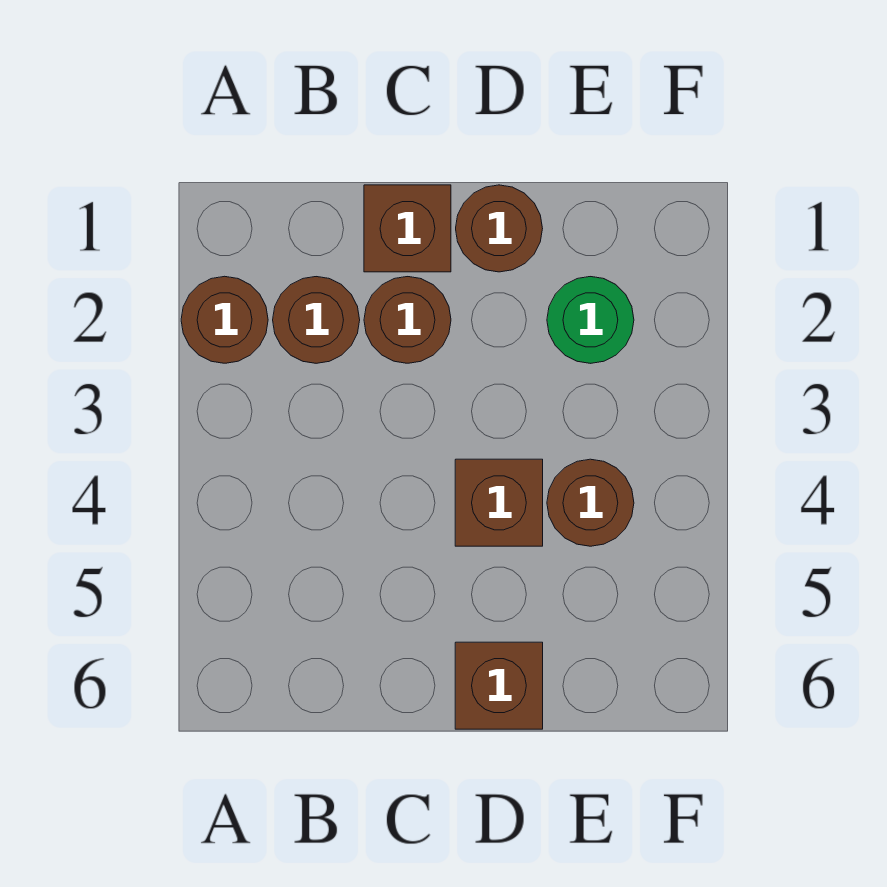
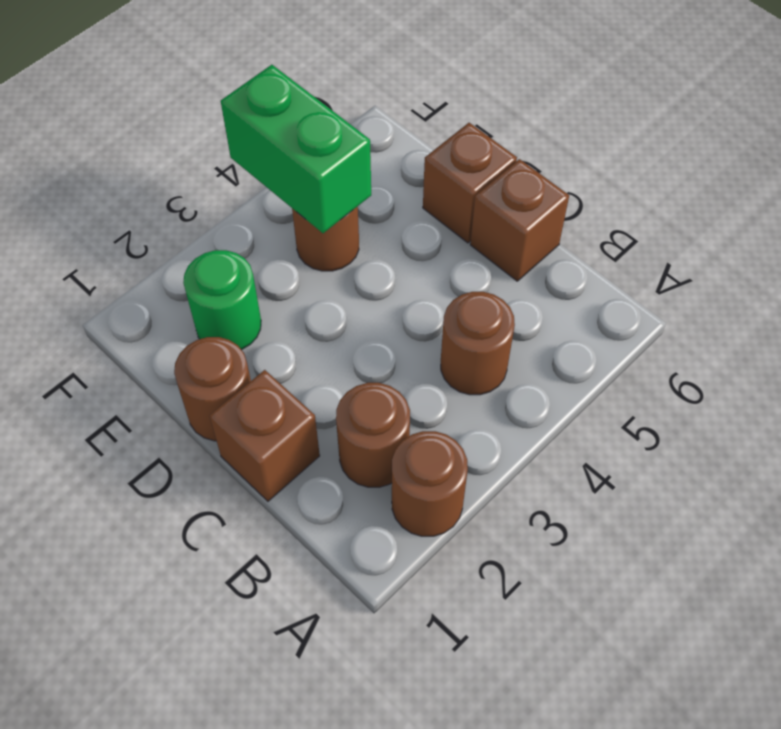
brown 1x1 round brick [364,277,451,363] -> brown 1x1 round brick moved to [441,292,515,395]
brown 1x1 brick [455,459,543,546] -> brown 1x1 brick moved to [470,159,569,281]
none -> green 1x2 brick [221,65,371,233]

